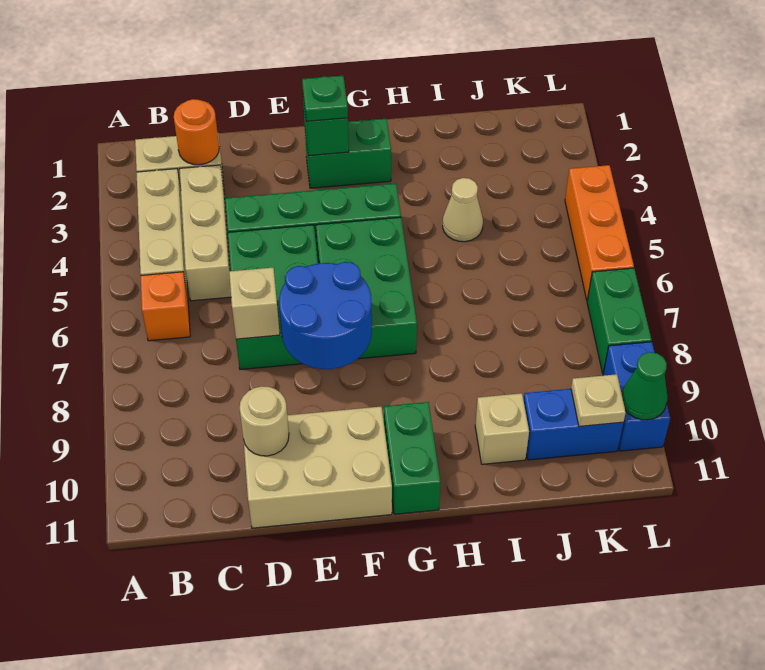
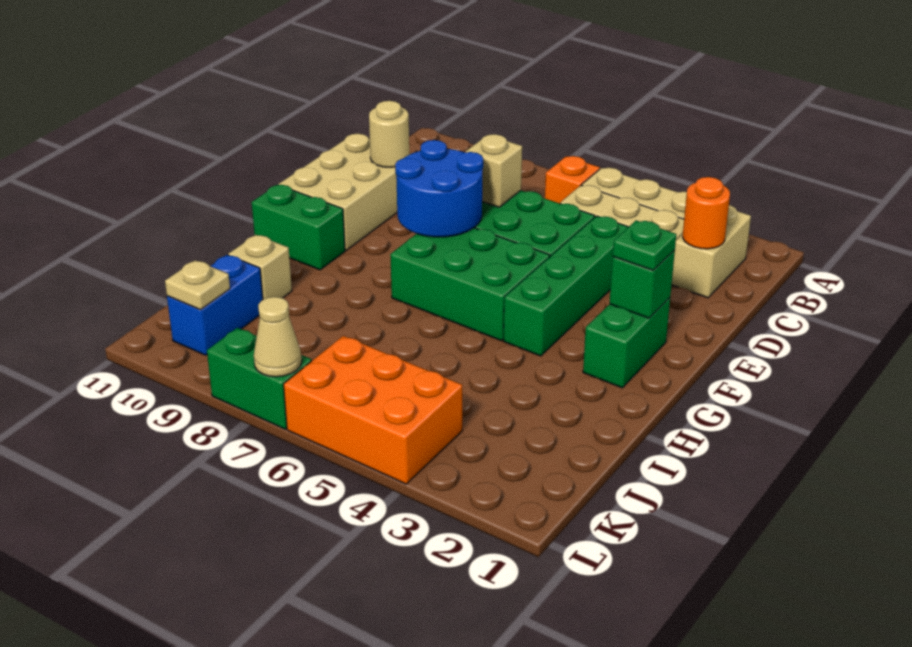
tan 1x1 cone [443,178,483,242] -> tan 1x1 cone moved to [254,297,302,377]
orange 1x3 brick [565,165,634,301] -> orange 2x3 brick [284,336,462,484]
blue 1x2 brick [603,342,670,451] -> none
green 1x1 cone [622,352,667,420] -> none

